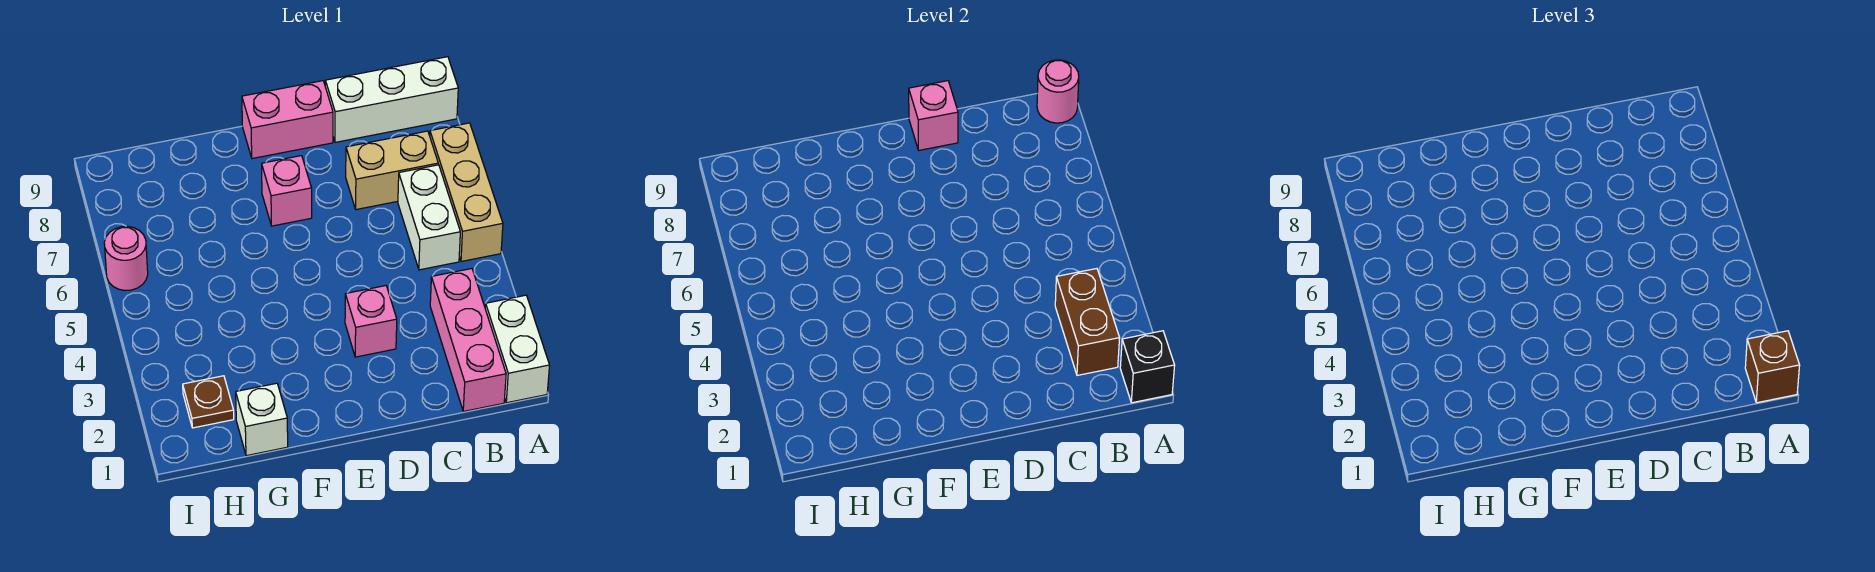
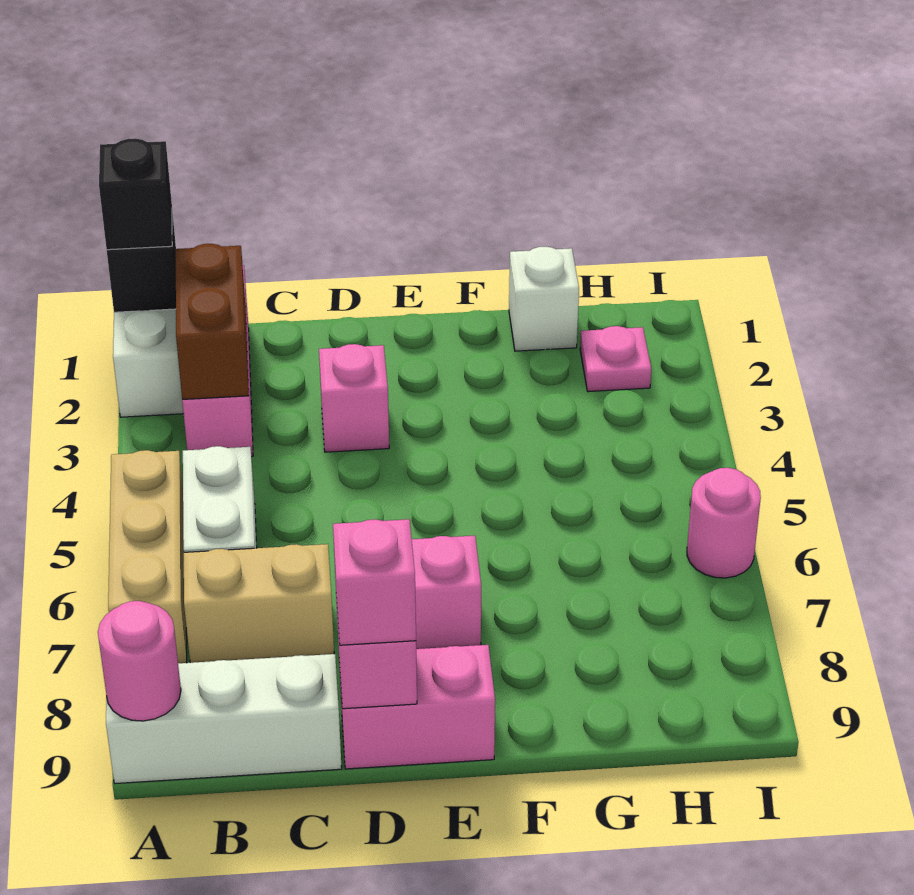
brown 1x1 brick [1745,331,1800,403] -> black 1x1 brick [99,138,172,250]
none -> pink 1x1 brick [333,519,416,645]
brown 1x1 plate [183,376,234,428] -> pink 1x1 plate [580,326,651,392]

